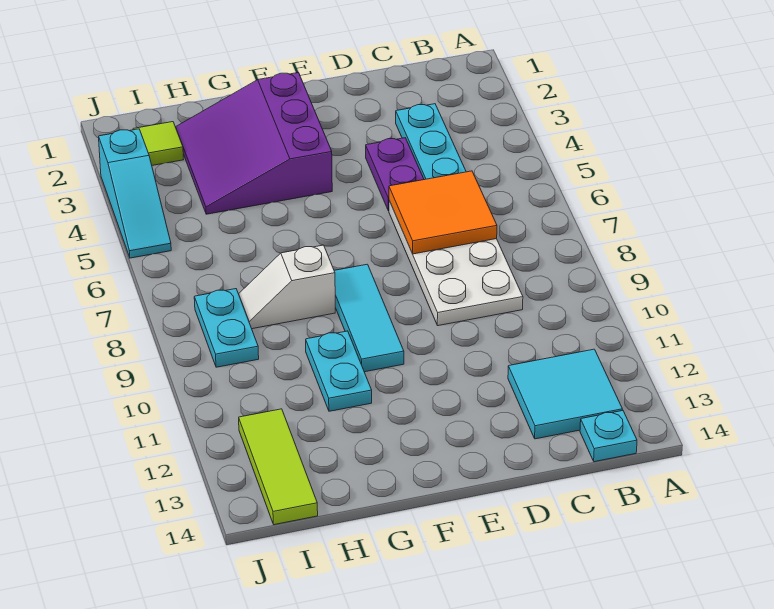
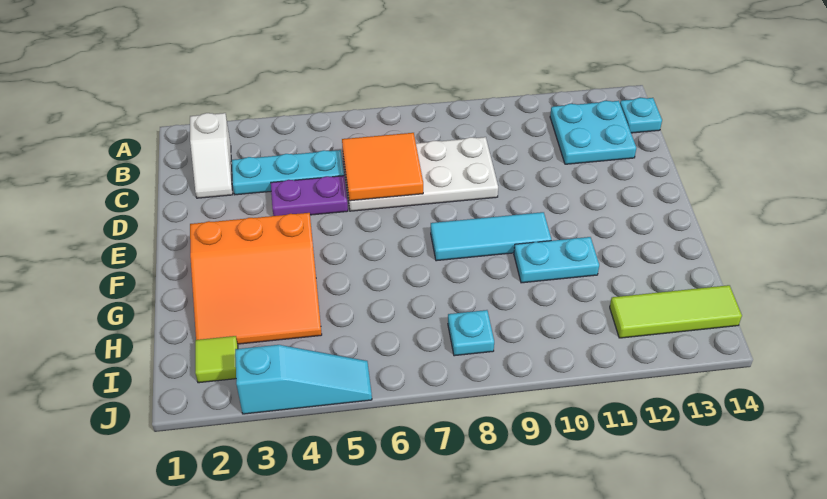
cyan 2x2 tile [508,349,622,439] -> cyan 2x2 plate [550,101,636,164]
purple 3x3 slope [176,73,332,214] -> orange 3x3 slope [190,213,322,344]
white 1x2 slope [239,245,335,329] -> white 1x2 slope moved to [190,113,233,198]
cyan 1x2 plate [194,289,259,367] -> cyan 1x1 plate [448,310,494,356]

